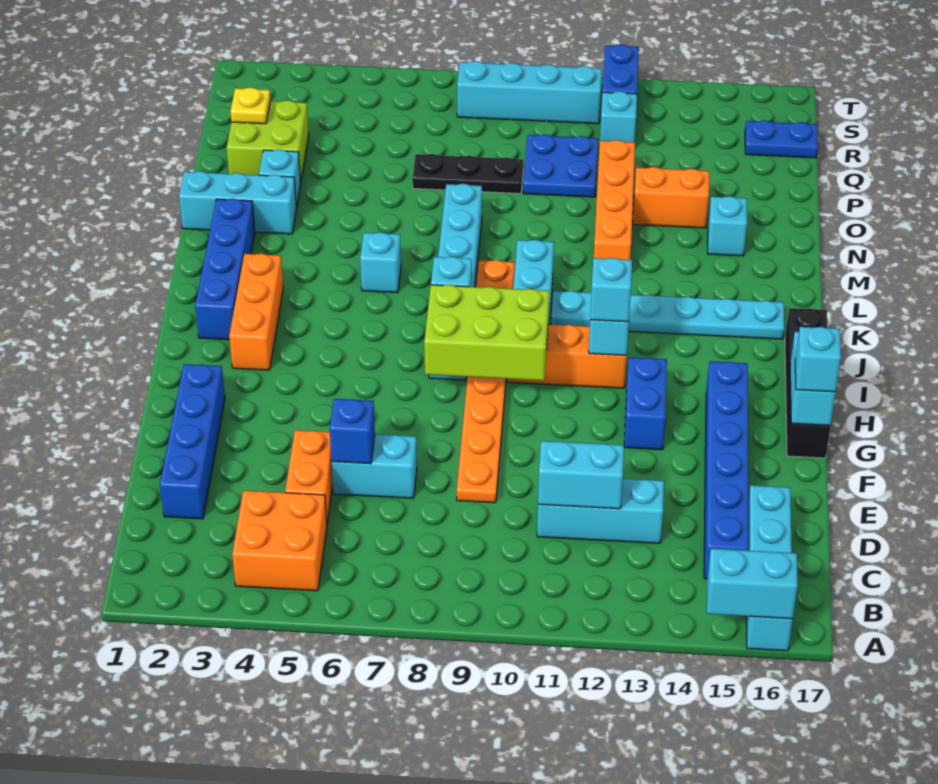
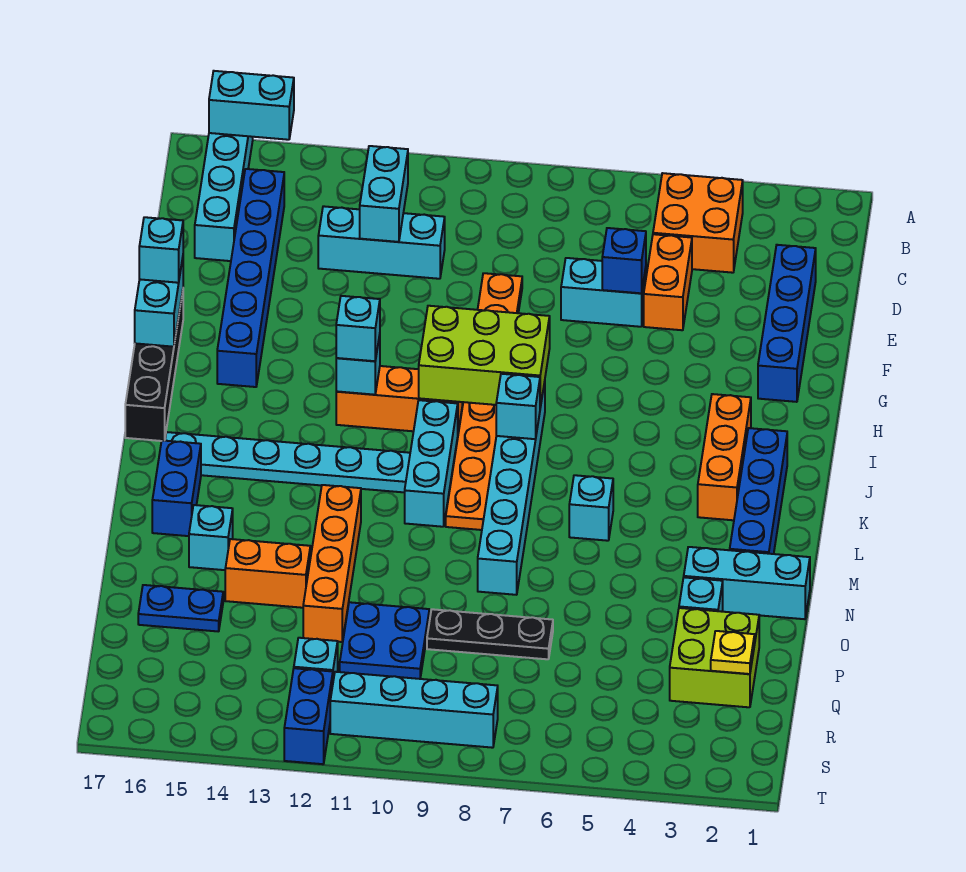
cyan 1x2 brick [538,441,624,509] -> cyan 1x2 brick turned to [360,146,408,242]
blue 1x2 brick [624,357,667,450] -> blue 1x2 brick moved to [152,440,201,536]
blue 1x2 plate [745,120,818,158] -> blue 1x2 plate moved to [138,585,223,632]

